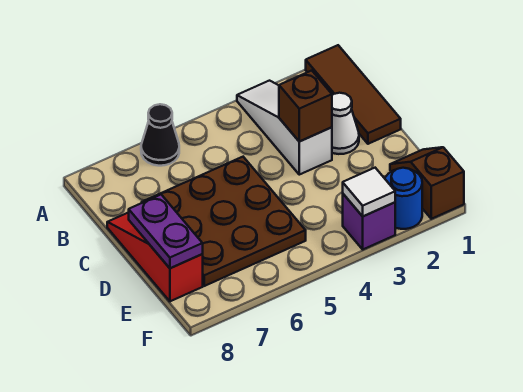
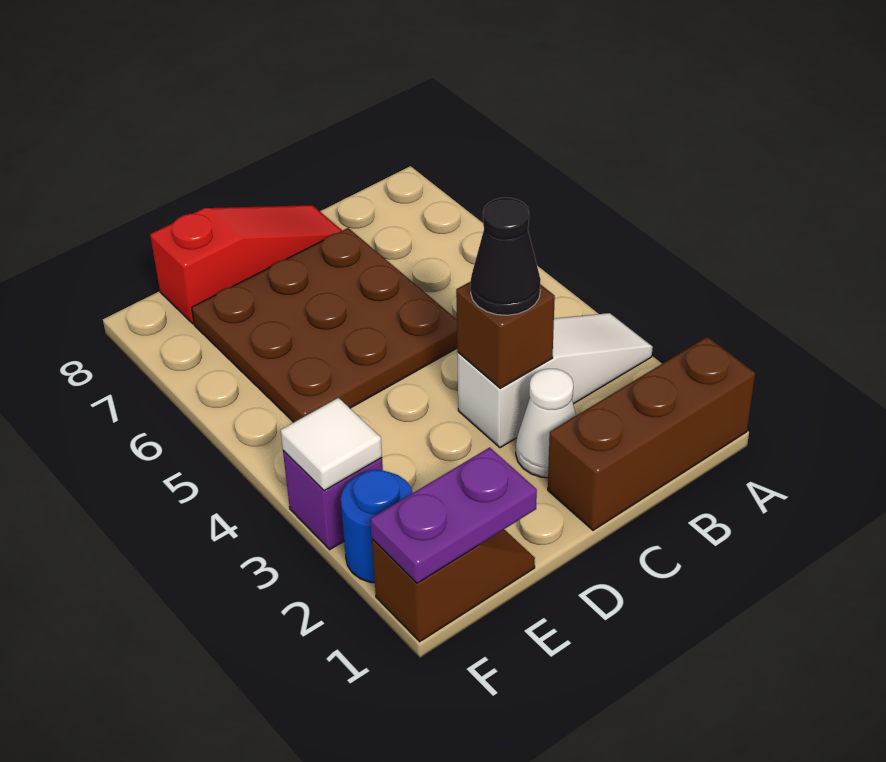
brown 1x3 tile [306,45,401,144] -> brown 1x3 brick [548,337,755,530]
black 1x1 cone [141,104,179,166] -> black 1x1 cone moved to [470,198,541,315]
purple 1x2 plate [129,195,203,268] -> purple 1x2 plate moved to [370,447,537,583]

